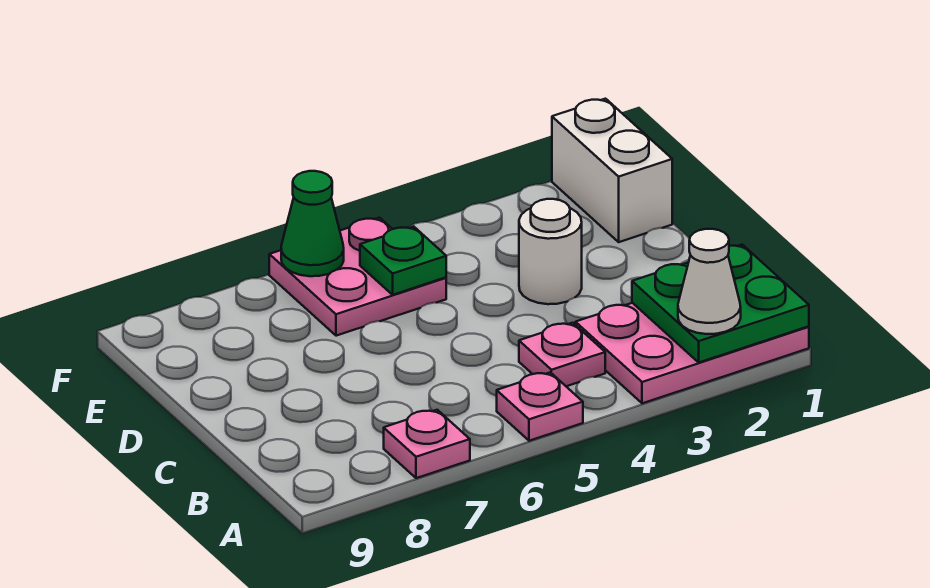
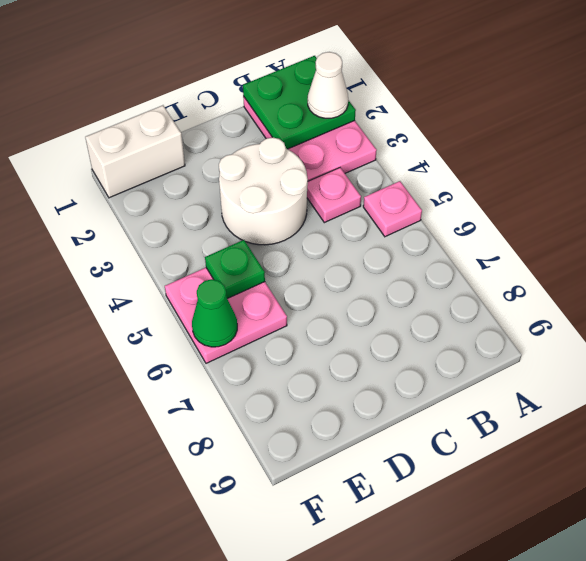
pink 1x1 plate [384,410,470,478] -> none
white 1x1 round brick [519,199,582,304] -> white 2x2 round brick [219,137,308,245]

